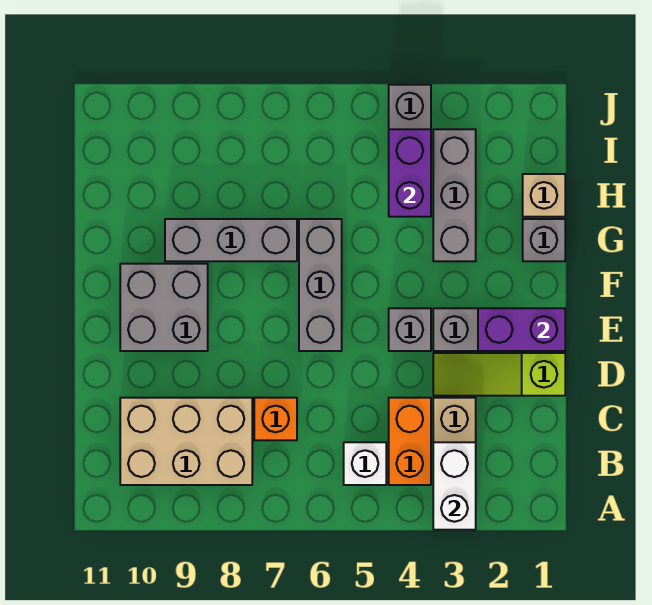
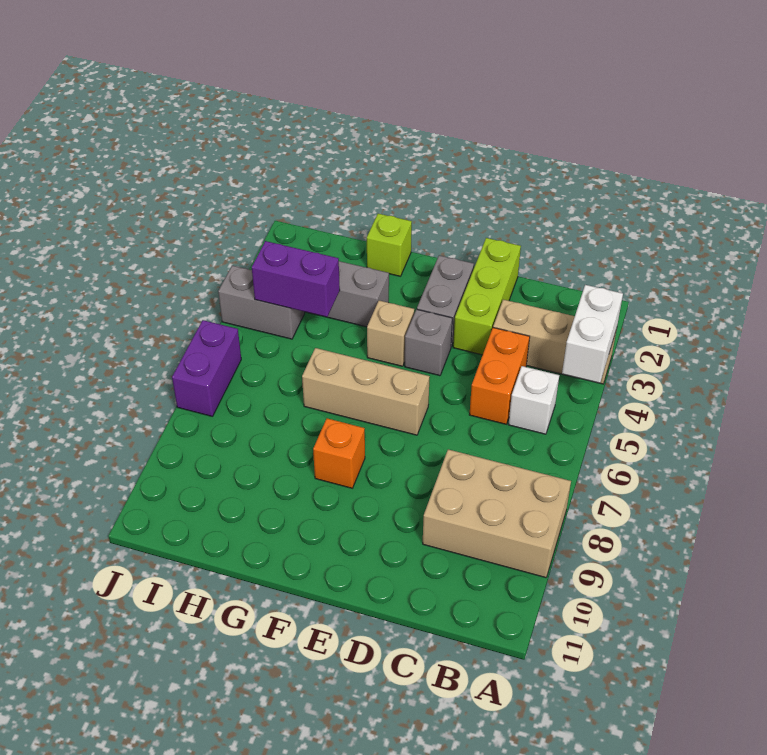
white 1x2 brick [433,442,476,530] -> white 1x2 brick turned to [562,285,623,383]
orange 1x2 brick [389,398,431,485] -> orange 1x2 brick turned to [469,328,530,424]
tan 2x3 brick [120,398,252,485] -> tan 2x3 brick turned to [423,449,571,578]
orange 1x1 brick [254,398,297,440] -> orange 1x1 brick moved to [313,418,365,488]
lime 1x3 slope [433,353,565,396] -> lime 1x3 brick [453,238,521,355]
purple 1x2 brick [478,308,565,351] -> purple 1x2 brick moved to [172,320,241,417]
grey 1x3 brick [299,219,342,351] -> tan 1x3 brick [302,348,430,435]
grey 2x2 brick [120,264,208,351] -> none
grey 1x1 brick [523,219,565,261] -> lime 1x1 brick [367,214,412,276]
grey 1x3 brick [165,219,297,261] -> none
tan 1x1 brick [523,174,565,217] -> tan 1x1 brick moved to [367,301,414,366]

